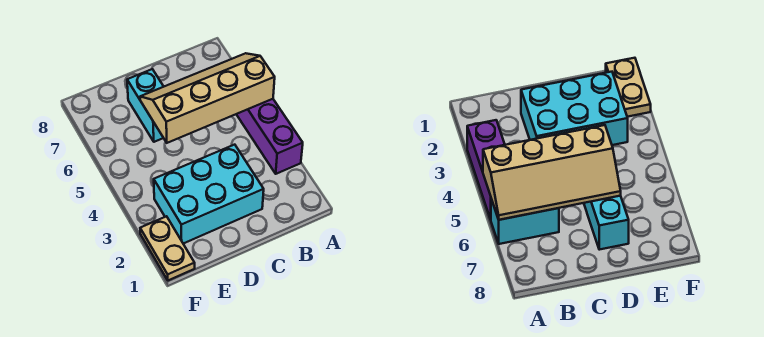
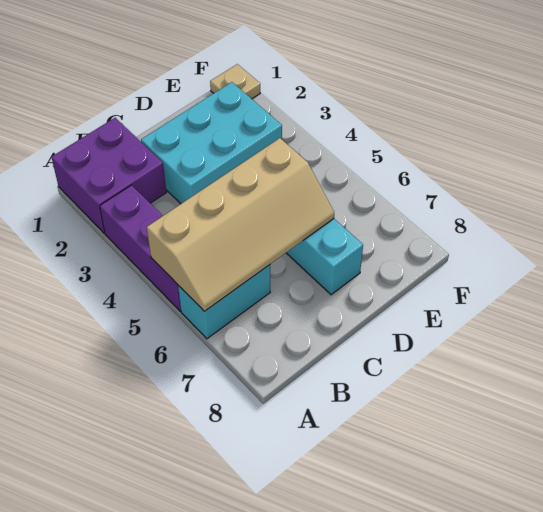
none -> purple 2x2 brick [51,118,167,233]
tan 1x2 plate [140,216,195,280] -> tan 1x1 plate [210,64,260,99]

